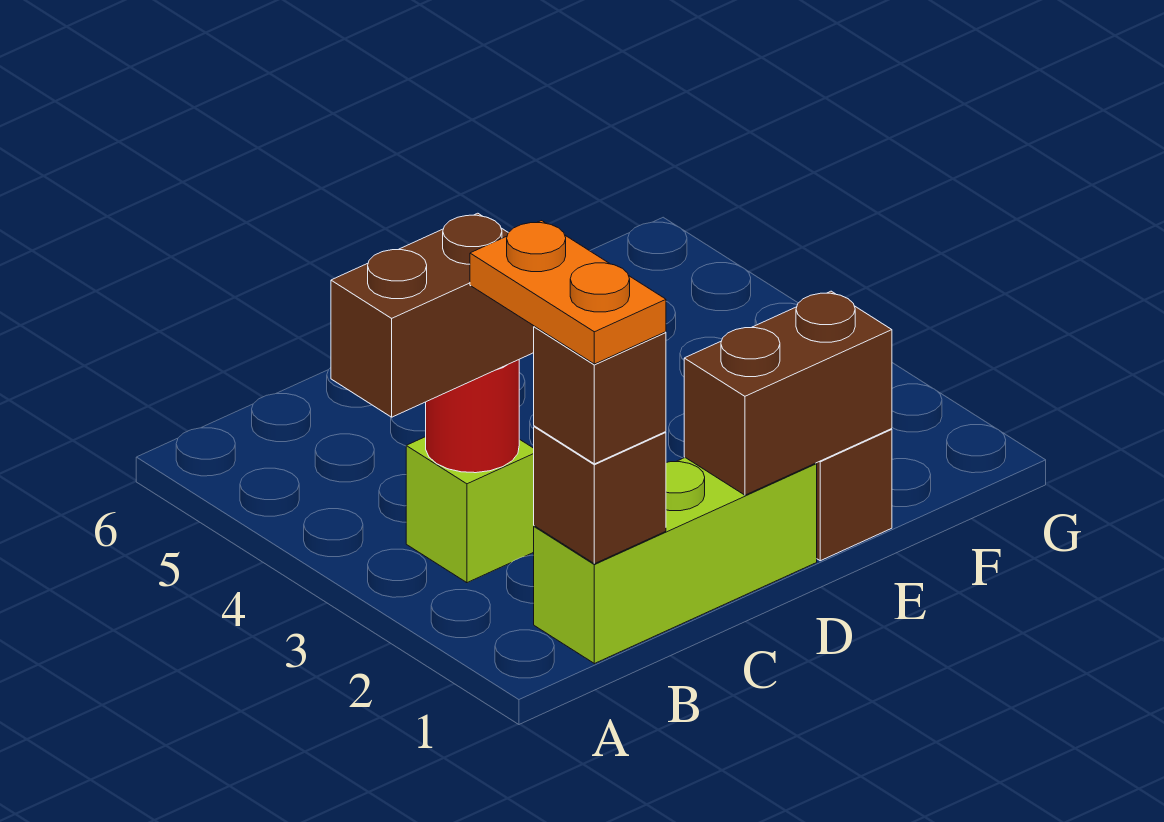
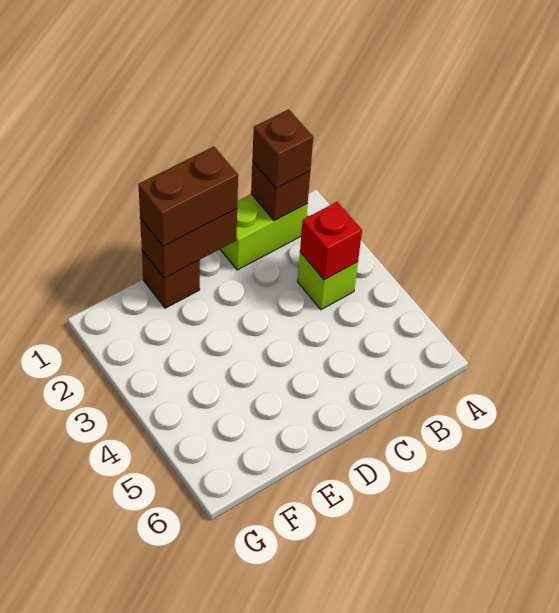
brown 1x2 brick [331,213,534,417] -> brown 1x2 brick moved to [138,147,238,246]
lime 1x3 brick [534,458,817,664] -> lime 1x2 brick [220,194,308,270]
orange 1x2 plate [470,221,666,364] -> none
red 1x1 round brick [426,360,519,473] -> red 1x1 brick [300,202,362,280]

